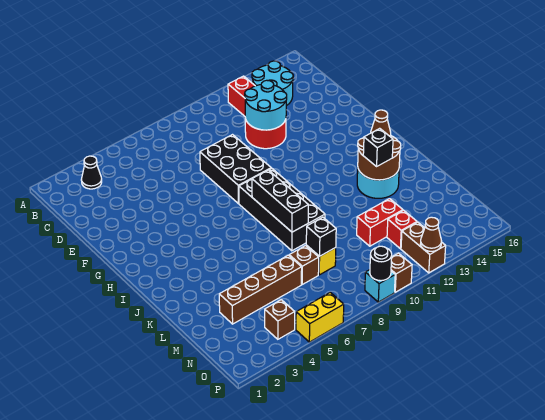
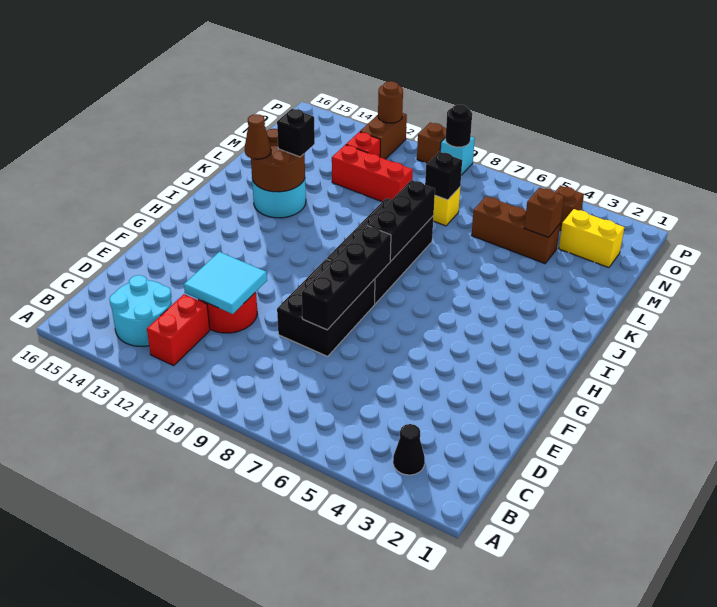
cyan 2x2 round brick [245,80,287,130] -> cyan 2x2 tile [184,252,267,314]
none -> black 1x4 brick [302,226,391,330]
brown 1x4 brick [219,255,302,324] -> brown 1x3 brick [472,196,560,264]
brown 1x1 brick [289,246,319,284] -> brown 1x1 brick moved to [524,187,564,237]
red 1x2 brick [357,199,403,246] -> red 1x3 brick [332,145,413,202]
yellow 1x2 brick [296,292,344,342] -> yellow 1x2 brick moved to [559,209,624,268]
brown 1x1 cone [421,217,441,251] -> brown 1x1 round brick [378,81,403,123]

